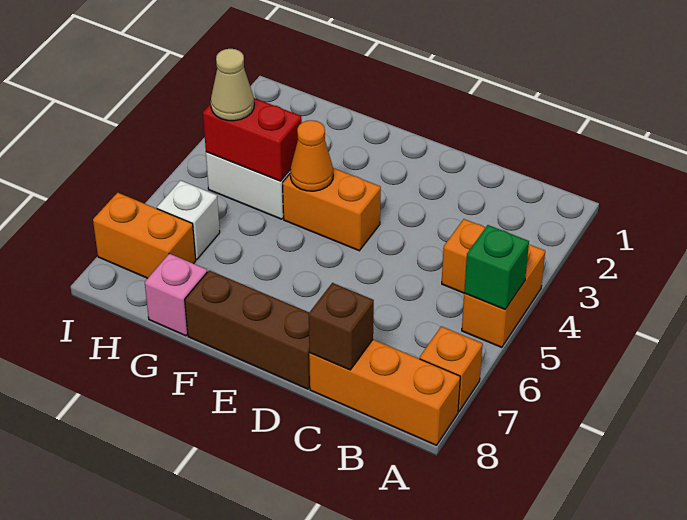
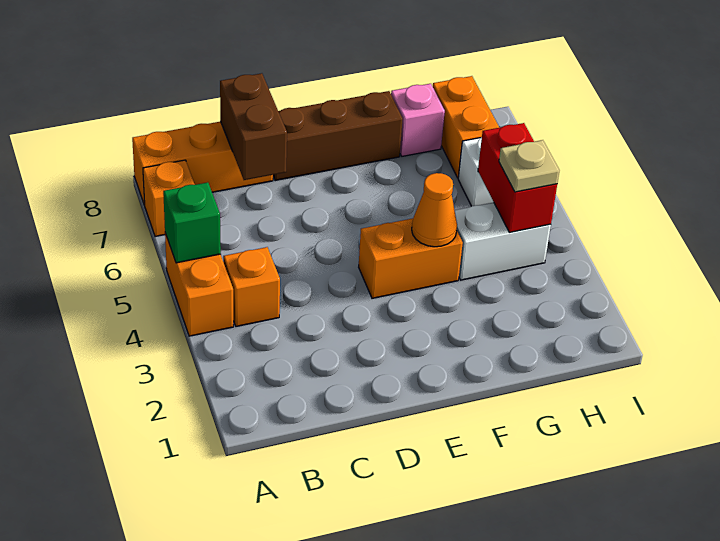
brown 1x1 brick [309,283,374,370] -> brown 1x2 brick [220,73,287,180]
red 1x2 brick [203,98,302,181] -> red 1x2 brick turned to [478,123,557,232]
tan 1x1 cone [211,49,254,121] -> tan 1x1 plate [499,140,560,192]
orange 1x2 brick [93,193,196,278] -> orange 1x2 brick turned to [433,76,499,178]

